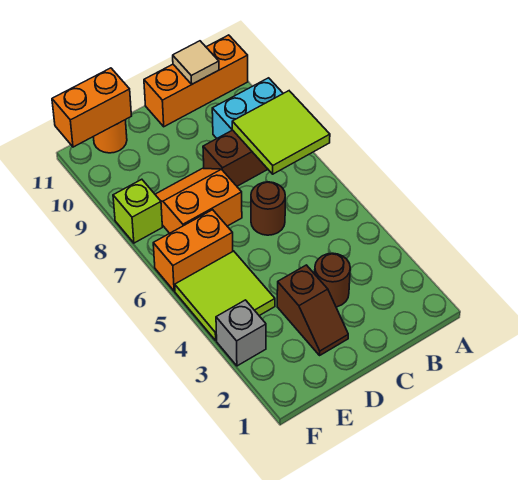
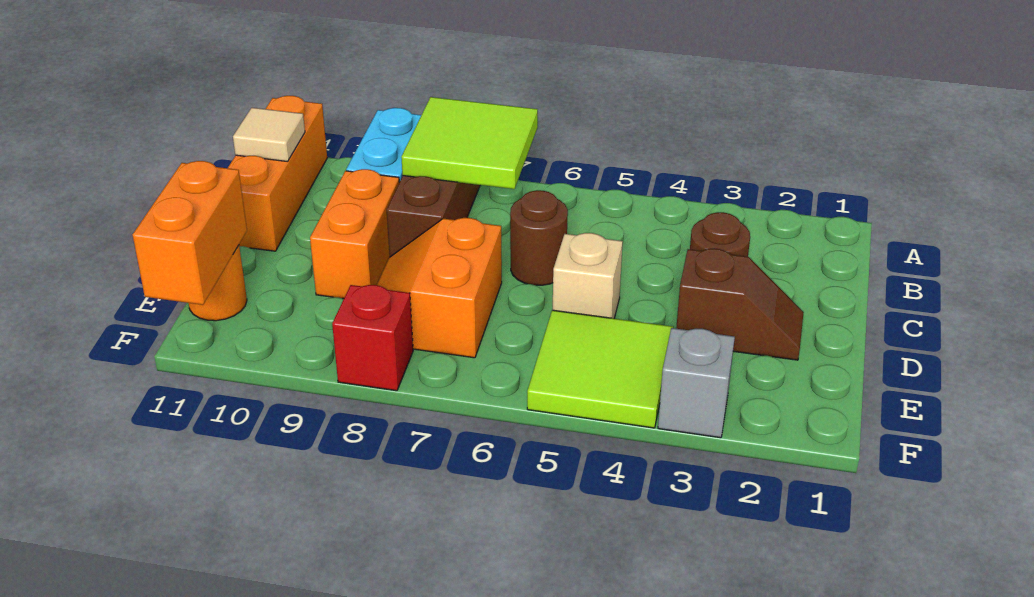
none -> tan 1x1 brick [553,233,623,318]
orange 1x2 brick [153,210,233,291] -> orange 1x2 brick moved to [310,169,399,299]
lime 1x1 brick [113,179,162,243] -> red 1x1 brick [332,285,413,391]

